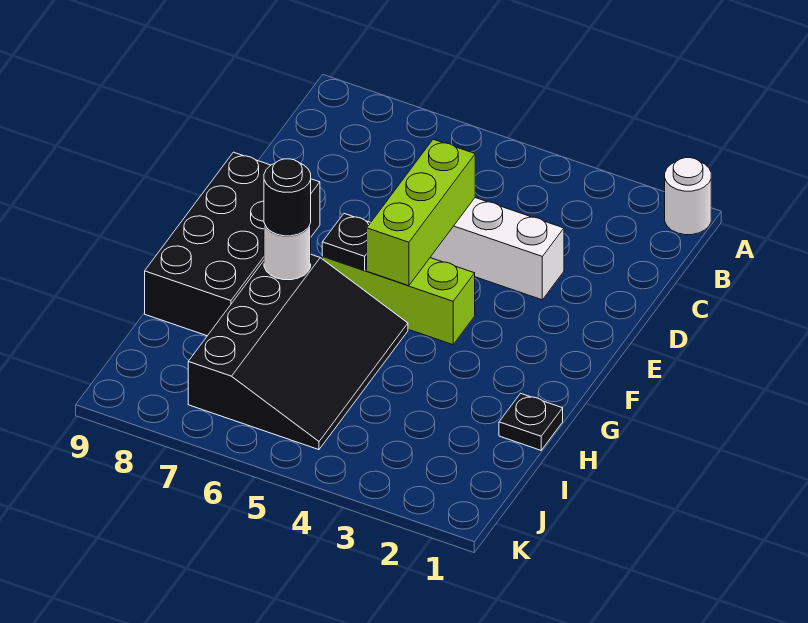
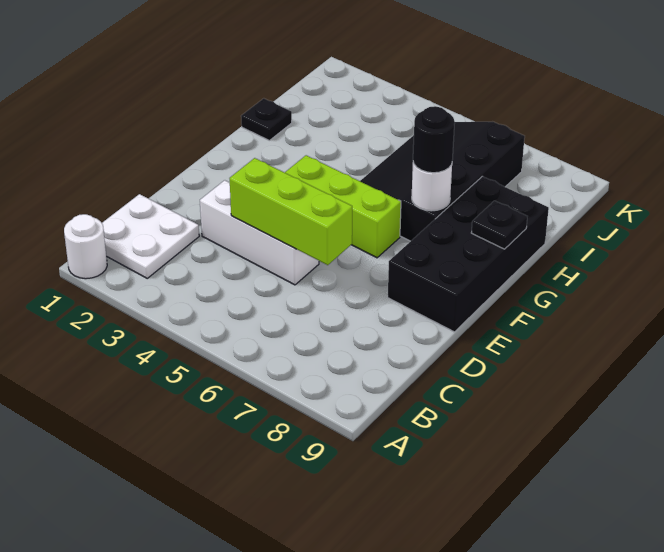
none -> white 2x2 plate [102,194,199,278]
lime 1x3 brick [367,139,475,286] -> lime 1x3 brick turned to [230,158,352,265]
black 1x1 plate [322,214,371,270] -> black 1x1 plate moved to [471,201,527,249]

